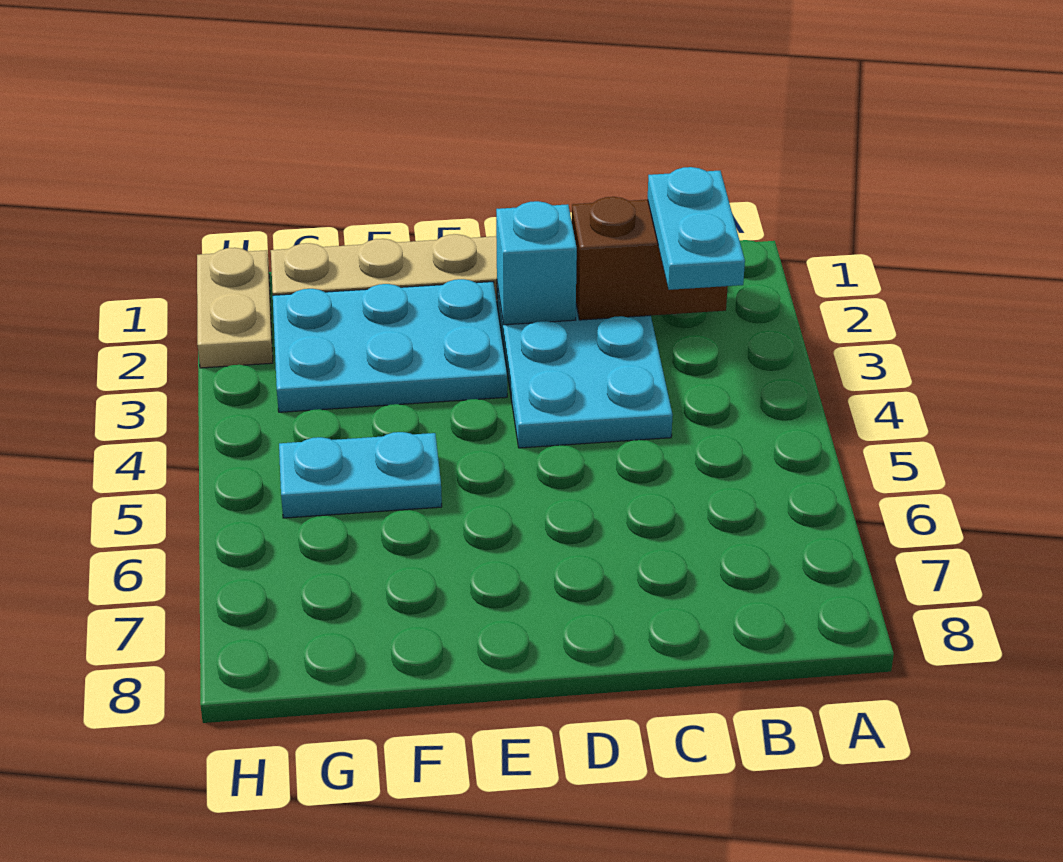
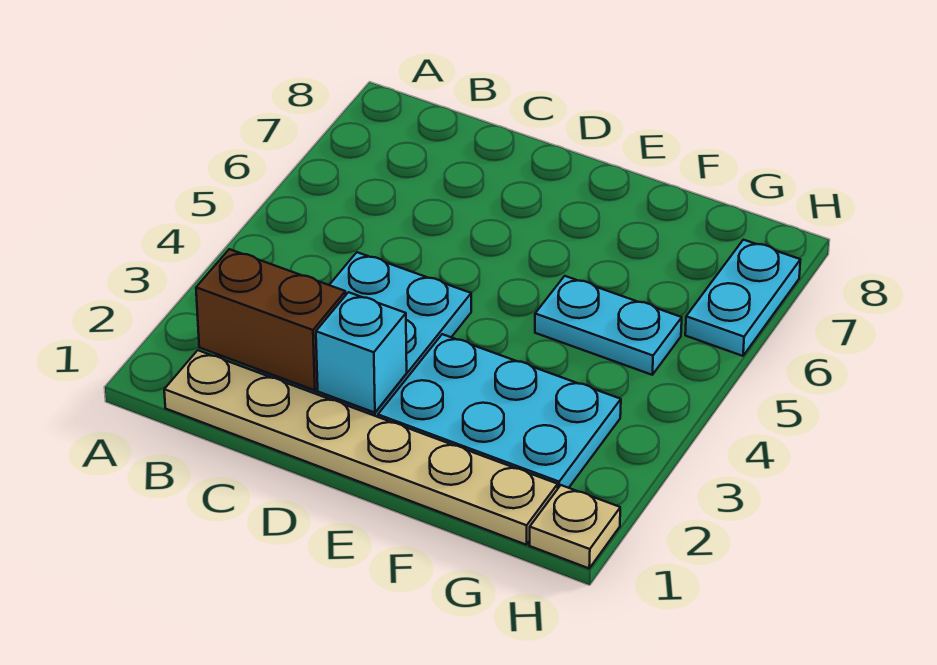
cyan 1x2 plate [648,167,745,290] -> cyan 1x2 plate moved to [685,240,800,356]
tan 1x2 plate [197,248,273,368] -> tan 1x1 plate [529,485,620,568]

